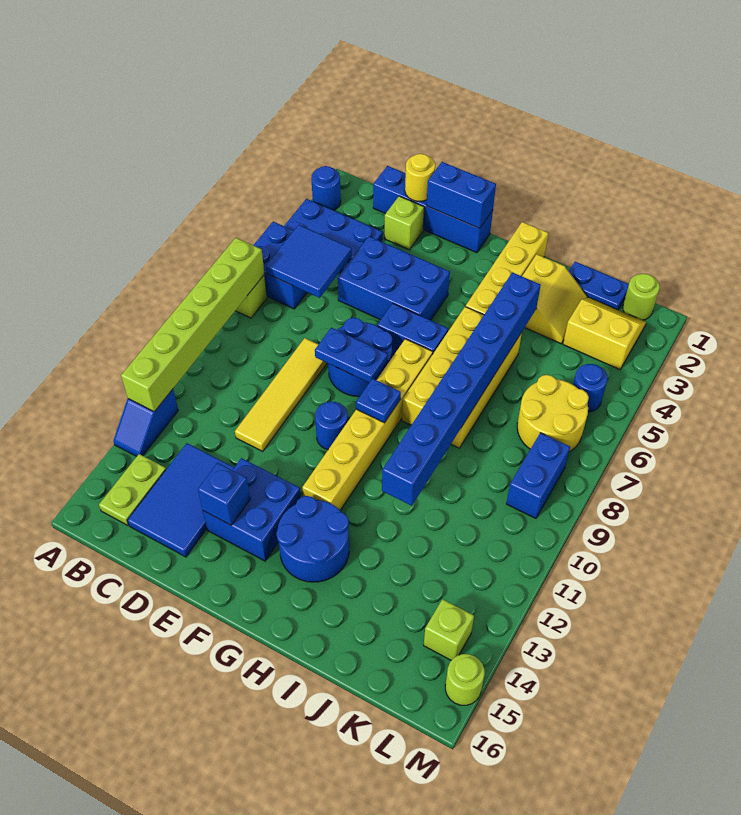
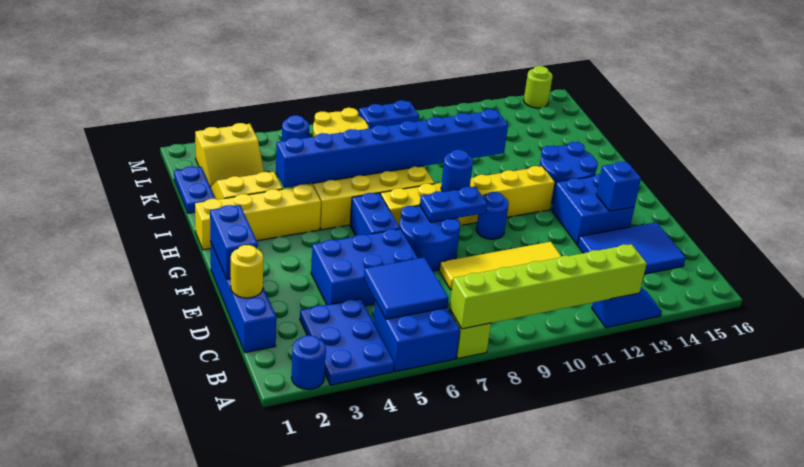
lime 1x2 plate [99,454,166,525] -> none
lime 1x1 brick [384,196,424,250] -> none
blue 2x3 brick [338,236,450,320] -> blue 2x3 brick turned to [311,229,418,306]
blue 1x2 plate [315,328,388,383] -> blue 1x2 plate turned to [420,187,487,222]
blue 1x1 plate [356,379,401,423] -> blue 1x1 round brick [441,150,473,192]
yellow 2x2 slope [563,298,646,370] -> yellow 2x2 slope turned to [195,123,264,187]
lime 1x1 round brick [623,274,660,320] -> none
lime 1x1 brick [424,599,474,660] -> none

